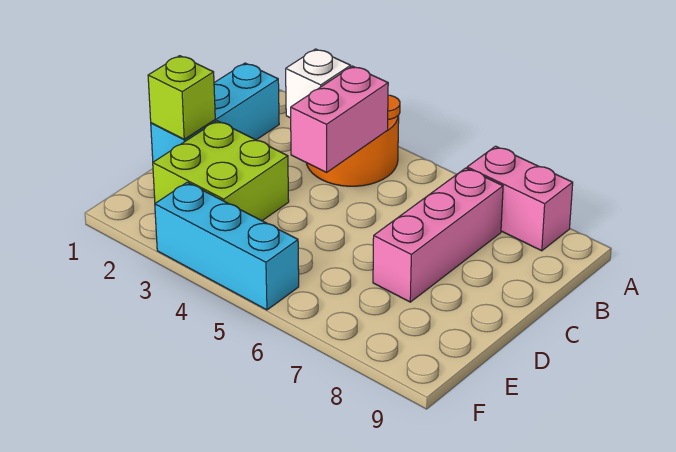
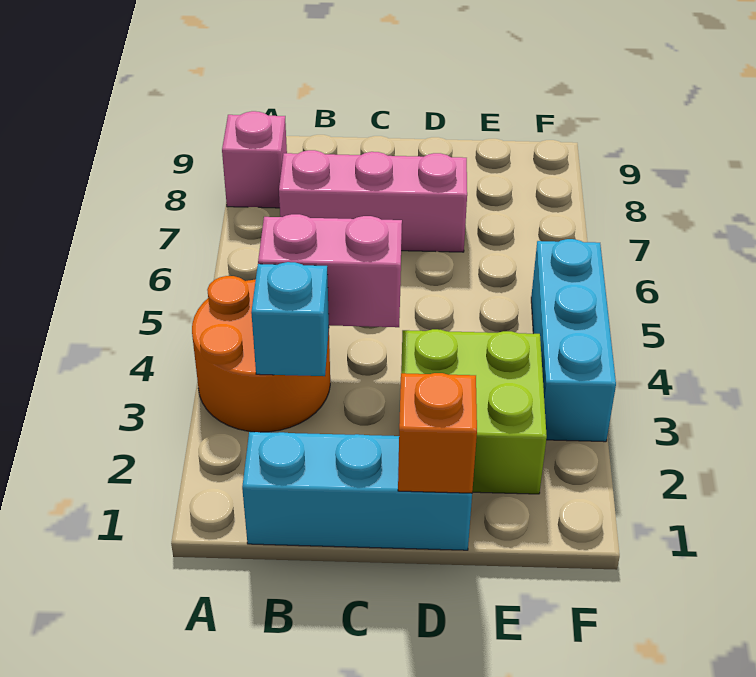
pink 1x2 brick [467,146,573,251] -> pink 1x1 brick [222,111,287,208]
white 1x1 brick [286,49,351,118] -> cyan 1x1 brick [251,262,329,376]
lime 1x1 brick [148,56,215,139] -> orange 1x1 brick [398,373,477,493]

